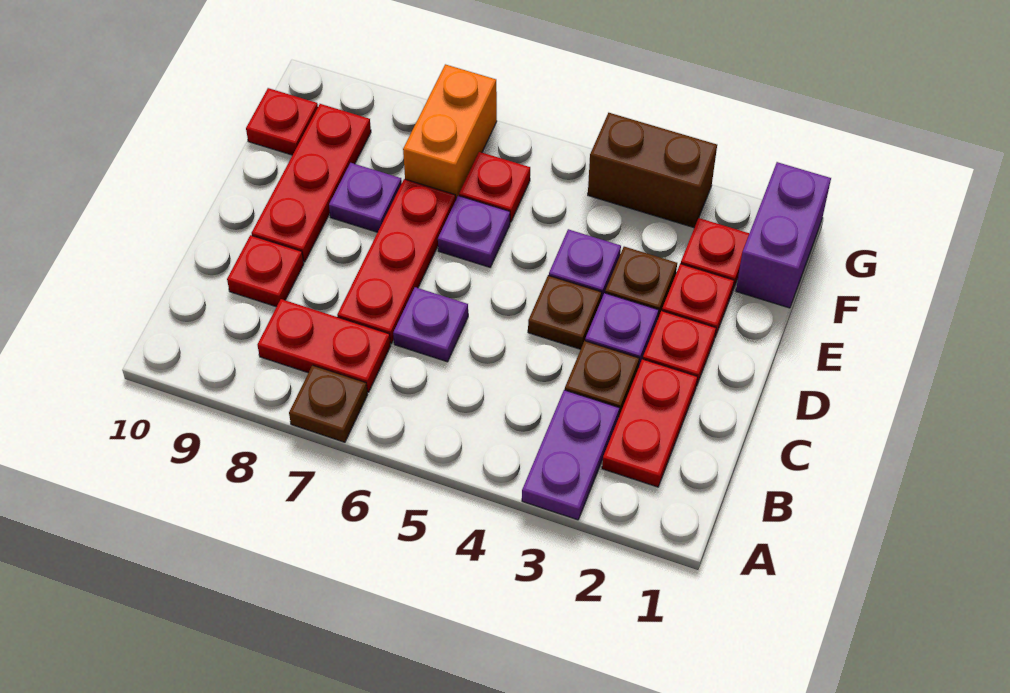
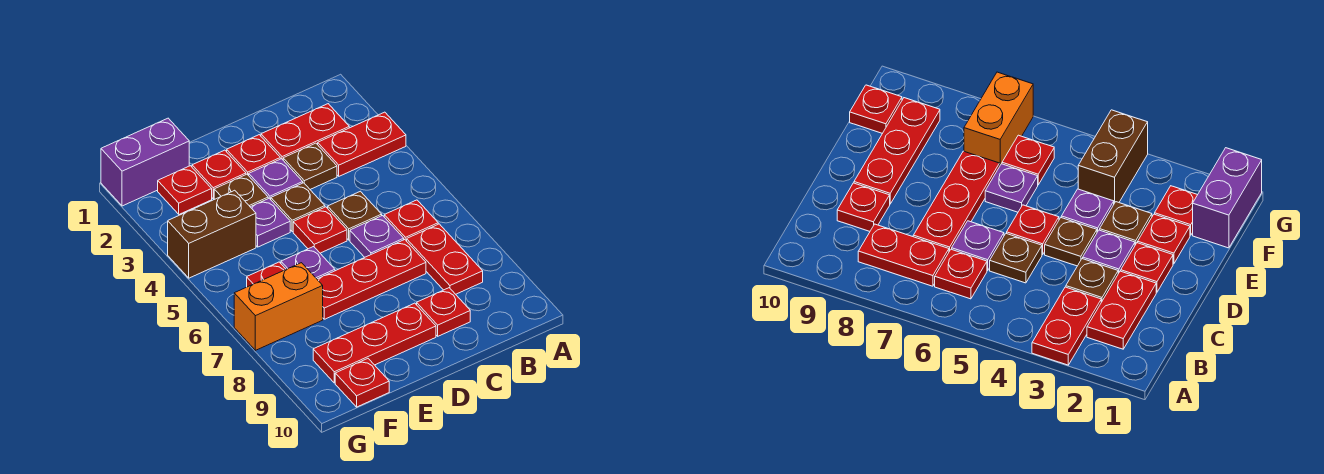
purple 1x2 plate [522,390,619,520] -> red 1x2 plate [318,112,406,176]
brown 1x1 plate [289,365,367,442] -> brown 1x1 plate moved to [328,191,382,240]
none -> red 1x1 plate [384,200,438,241]
none -> red 1x1 plate [293,207,347,253]
purple 1x1 plate [329,163,402,232] -> none
brown 1x2 brick [588,113,717,228] -> brown 1x2 brick turned to [168,190,256,278]

